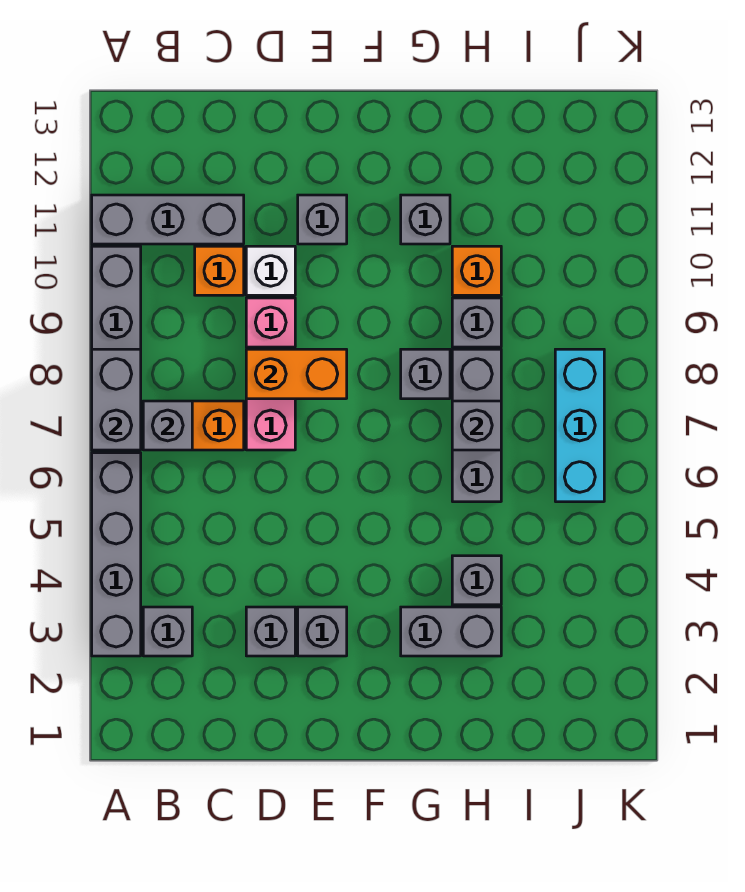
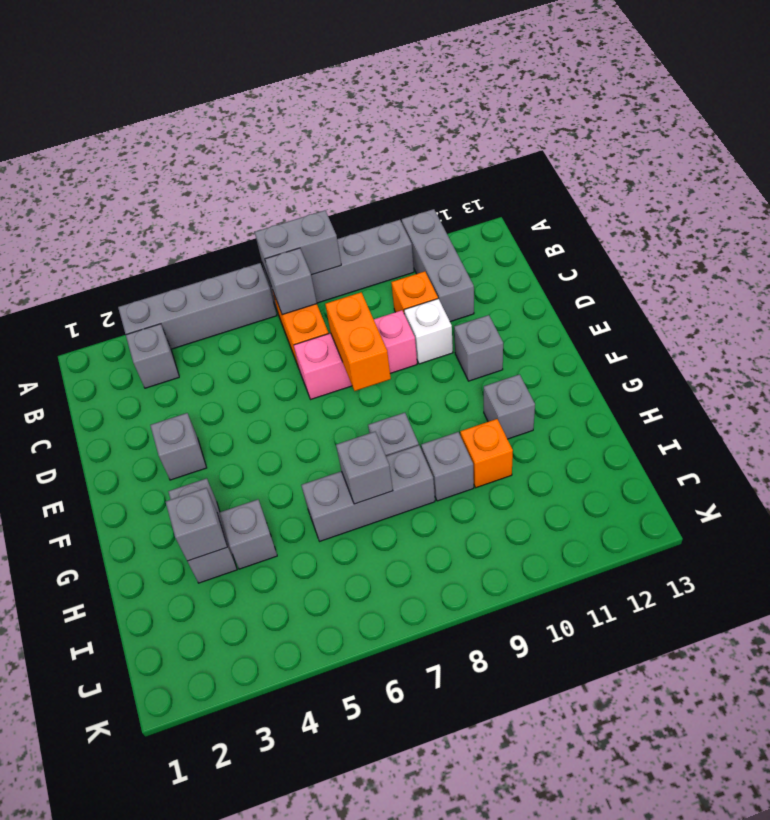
grey 1x1 brick [246,607,295,656] -> grey 1x1 brick moved to [166,488,227,561]
cyan 1x3 brick [555,349,604,502] -> none

